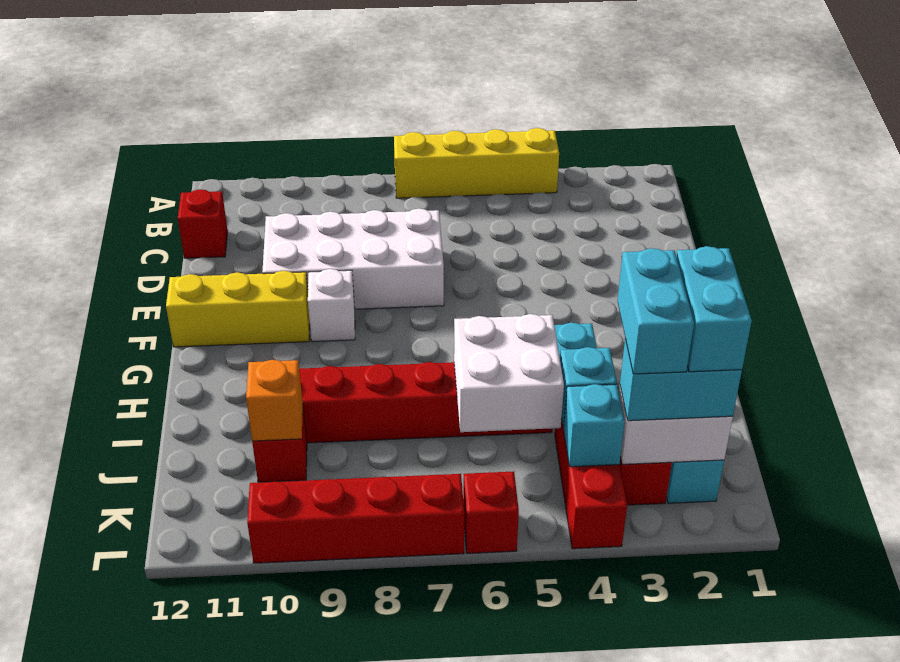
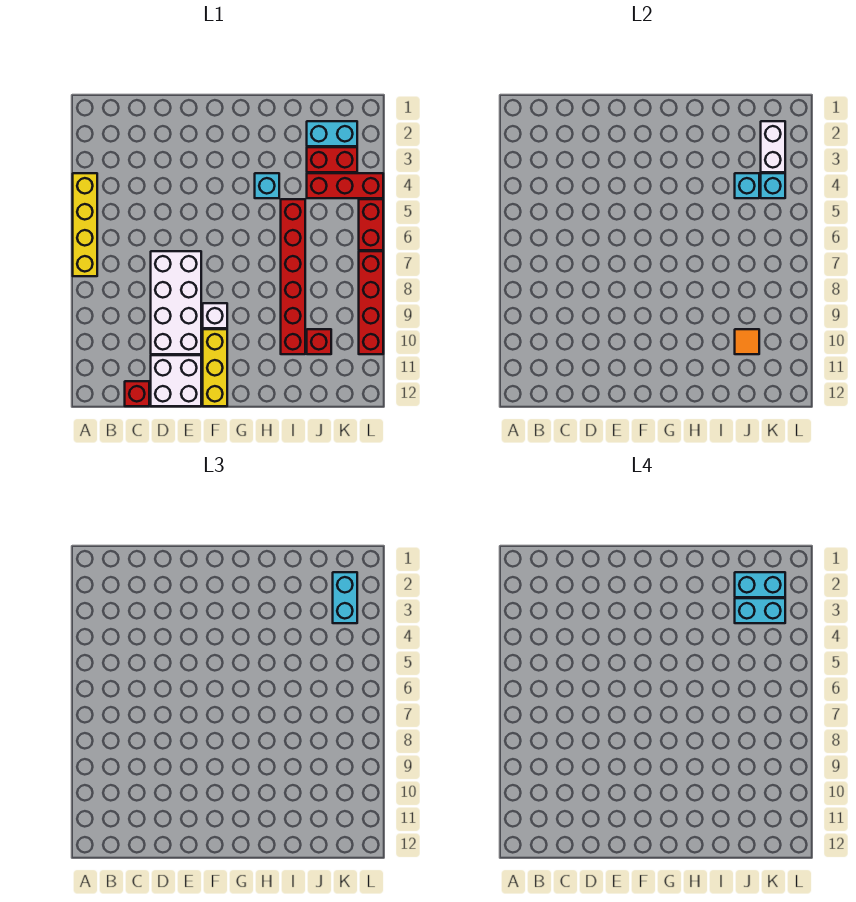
white 2x2 brick [454,314,564,432] -> white 2x2 brick moved to [151,355,201,406]
orange 1x1 brick [246,360,303,441] -> orange 1x1 tile [735,329,759,354]
red 1x1 brick [463,471,519,553] -> red 1x2 brick [359,199,383,250]

